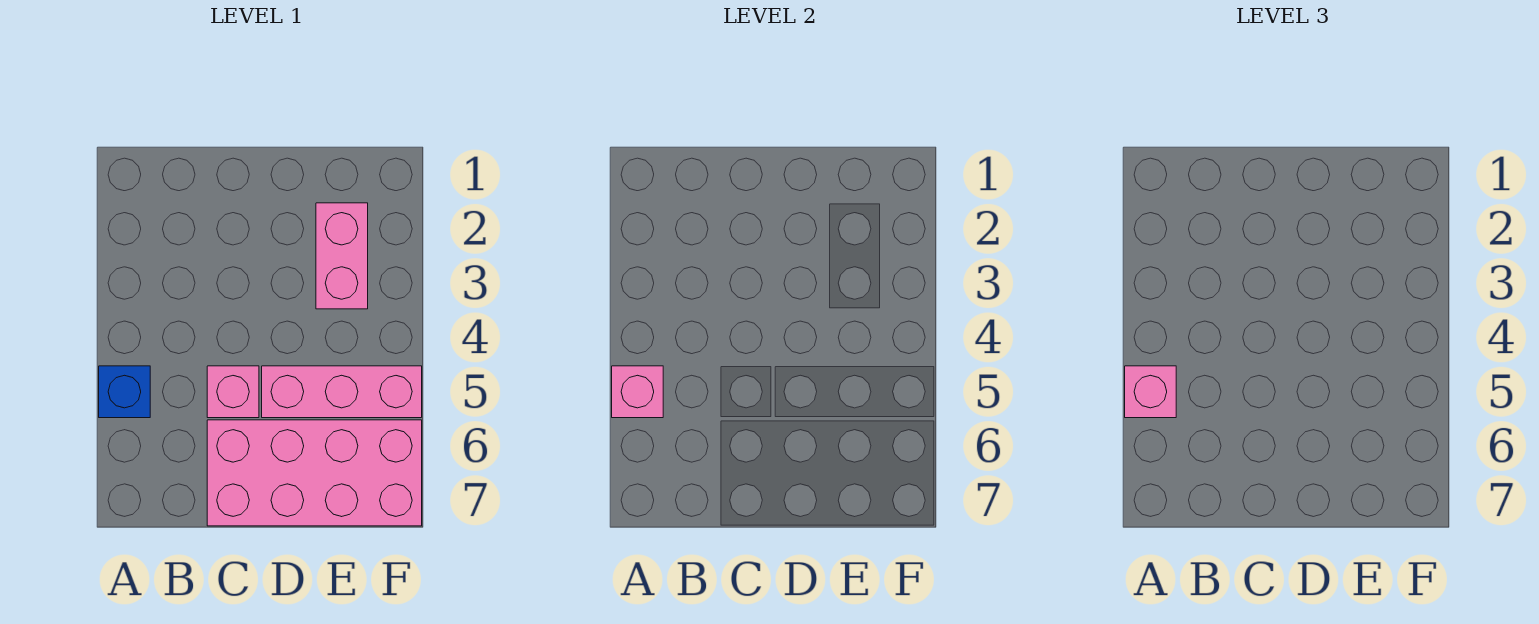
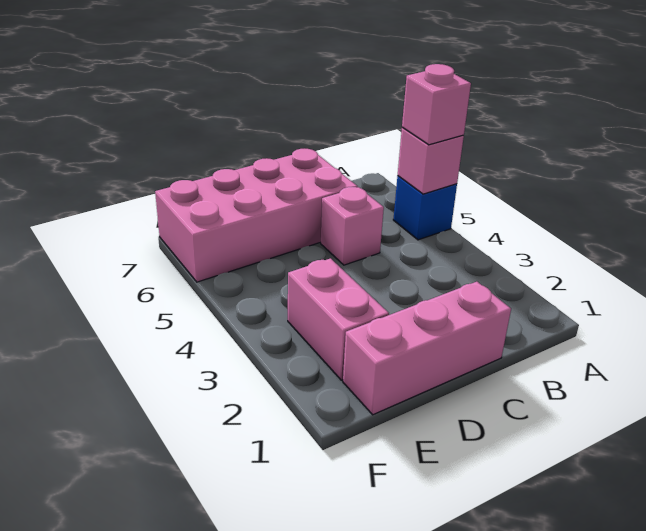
pink 1x3 brick [262,366,422,418] -> pink 1x3 brick moved to [343,282,511,415]

